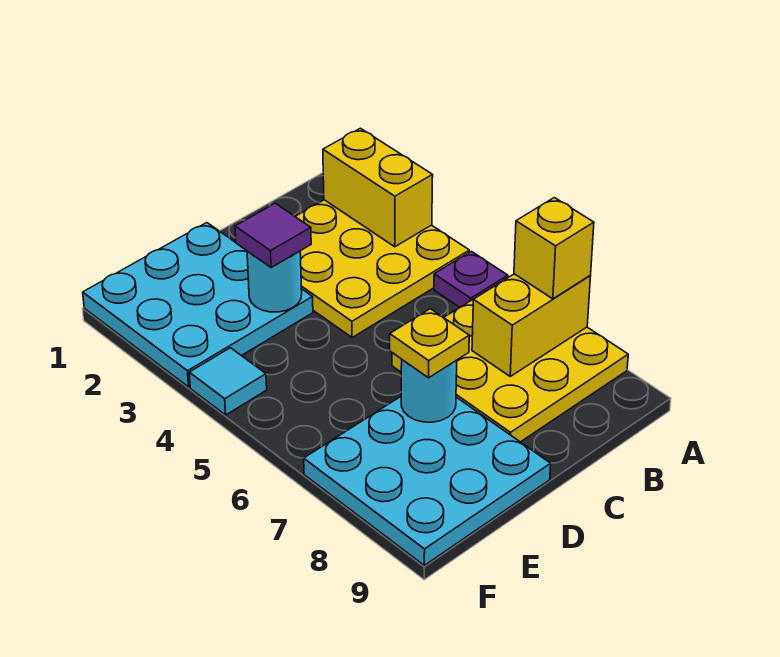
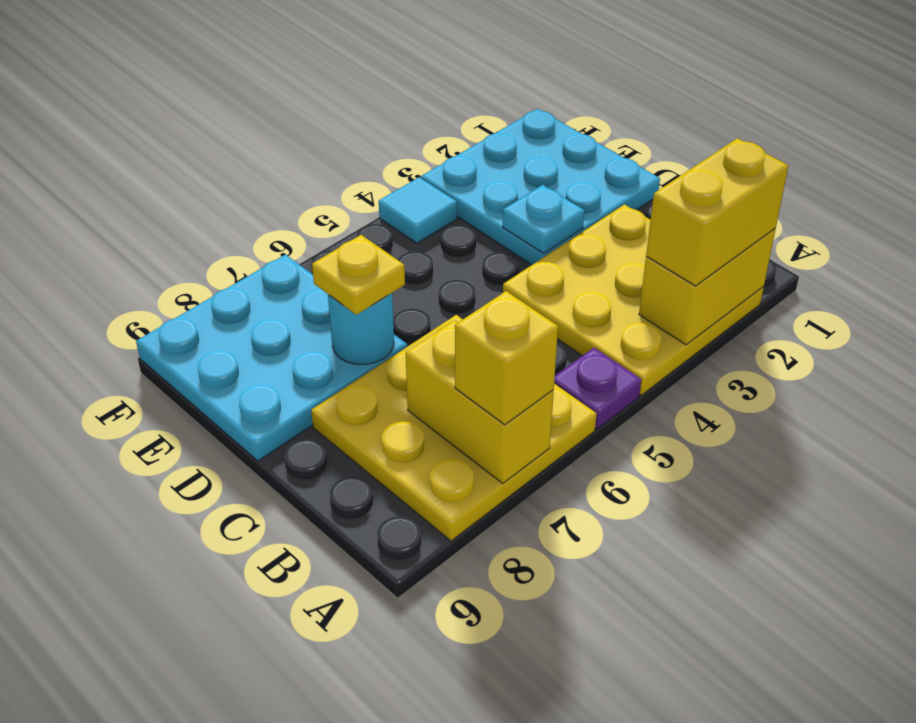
none -> yellow 1x2 brick [646,138,788,286]
cyan 1x1 round brick [247,251,302,312] -> cyan 1x1 plate [503,185,584,254]
purple 1x1 tile [235,203,311,268] -> none

